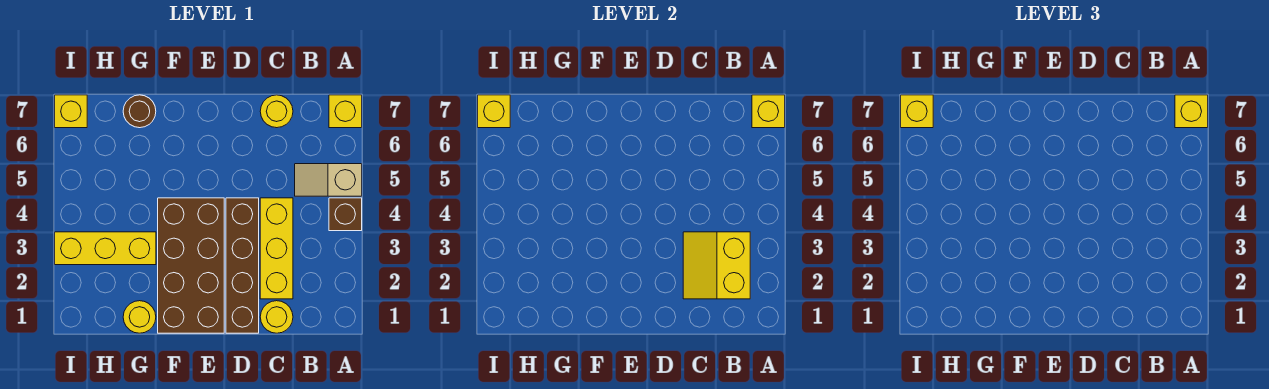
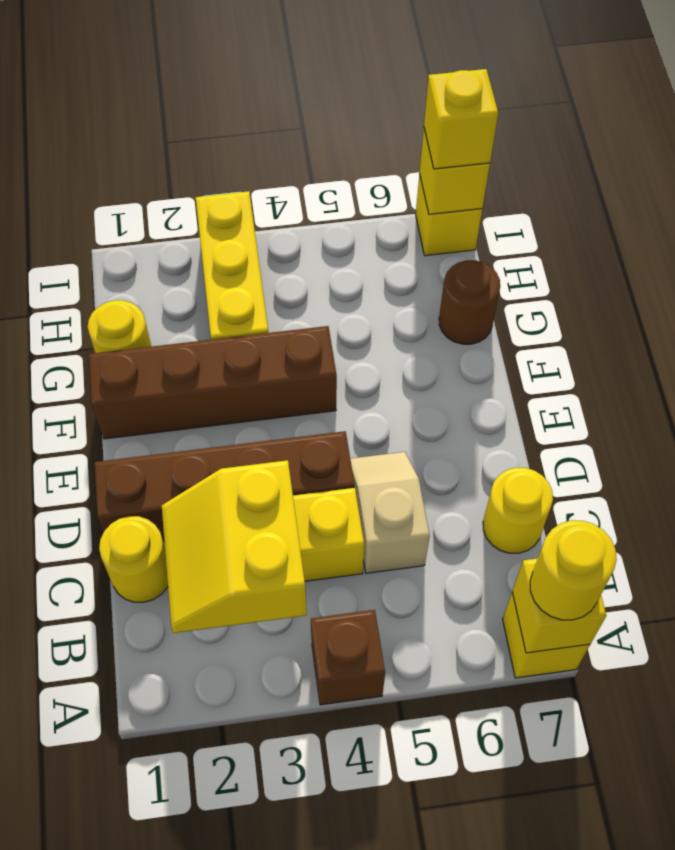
tan 1x2 slope [295,164,362,196] -> tan 1x2 slope moved to [350,452,430,573]
yellow 1x1 brick [1175,95,1208,128] -> yellow 1x1 round brick [530,520,617,620]
yellow 2x2 slope [683,232,750,299] -> yellow 2x2 slope turned to [162,460,307,633]
brown 2x4 brick [158,198,224,333] -> brown 1x4 brick [89,326,337,439]

